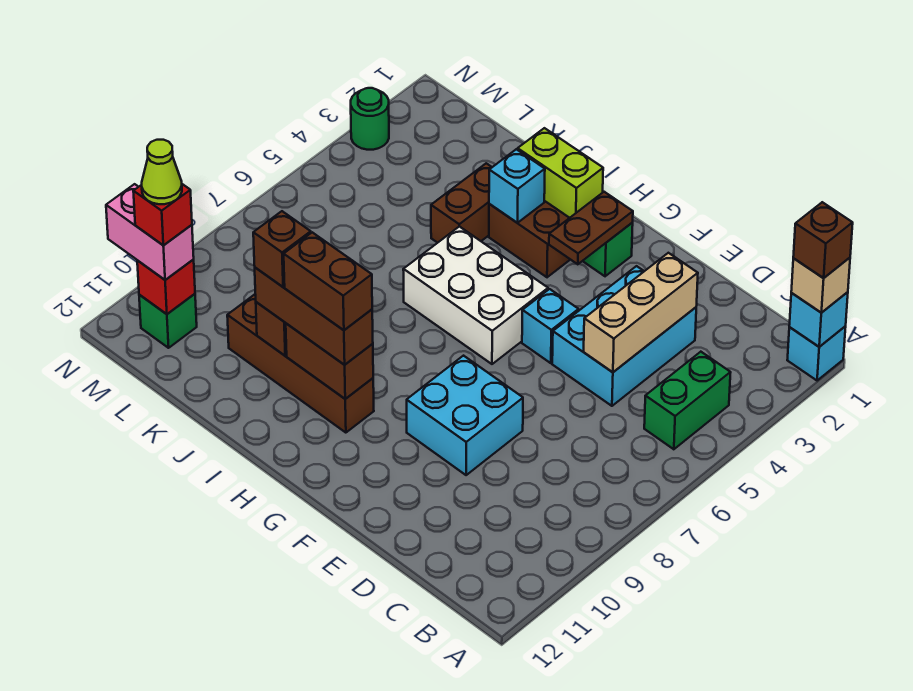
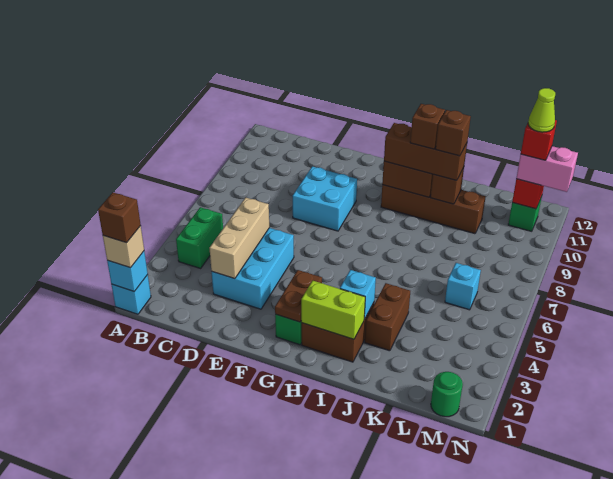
cyan 1x1 brick [522,289,579,363] -> cyan 1x1 brick moved to [445,263,481,310]
white 2x3 brick [403,226,548,364] -> none
brown 1x2 brick [284,232,372,330] -> brown 1x1 brick [410,104,445,149]
green 1x1 round brick [351,88,389,150] -> green 1x1 round brick moved to [431,372,463,417]

